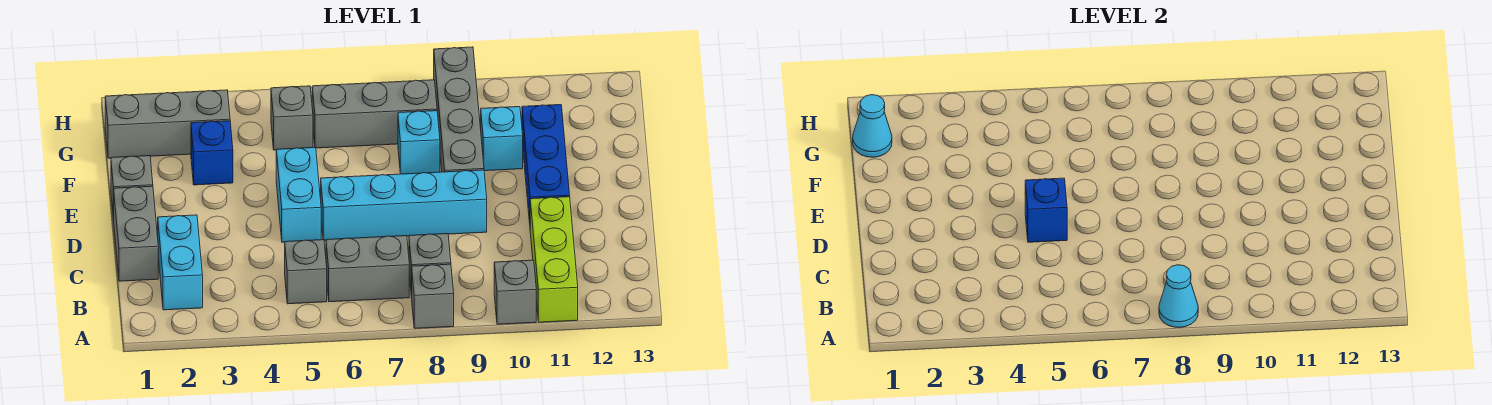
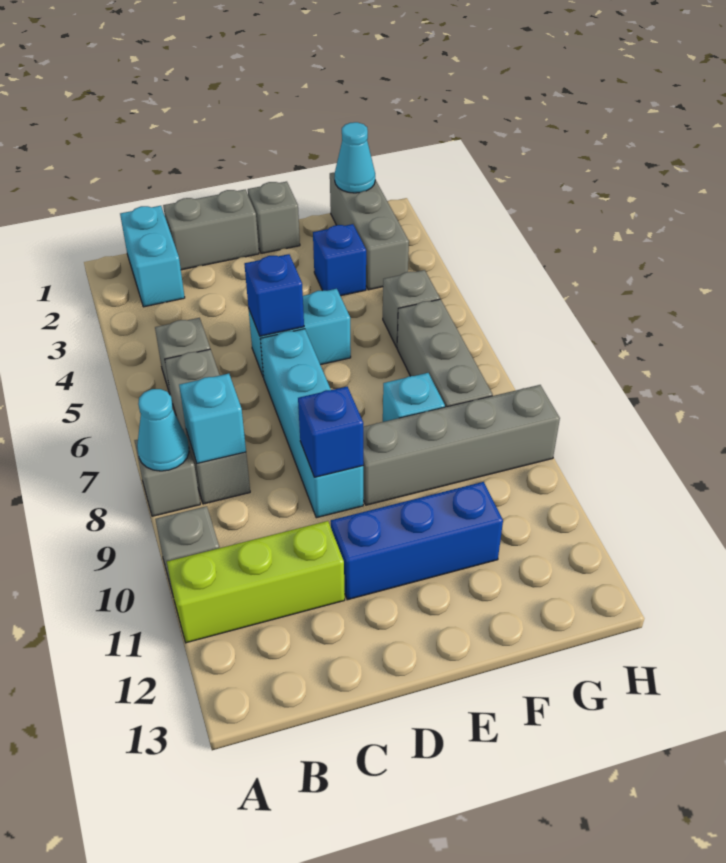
cyan 1x2 brick [158,215,203,310] -> cyan 1x2 brick turned to [120,206,185,307]
none -> blue 1x1 brick [298,387,363,477]
cyan 1x1 brick [481,107,523,171] -> cyan 1x1 brick moved to [179,374,246,463]

